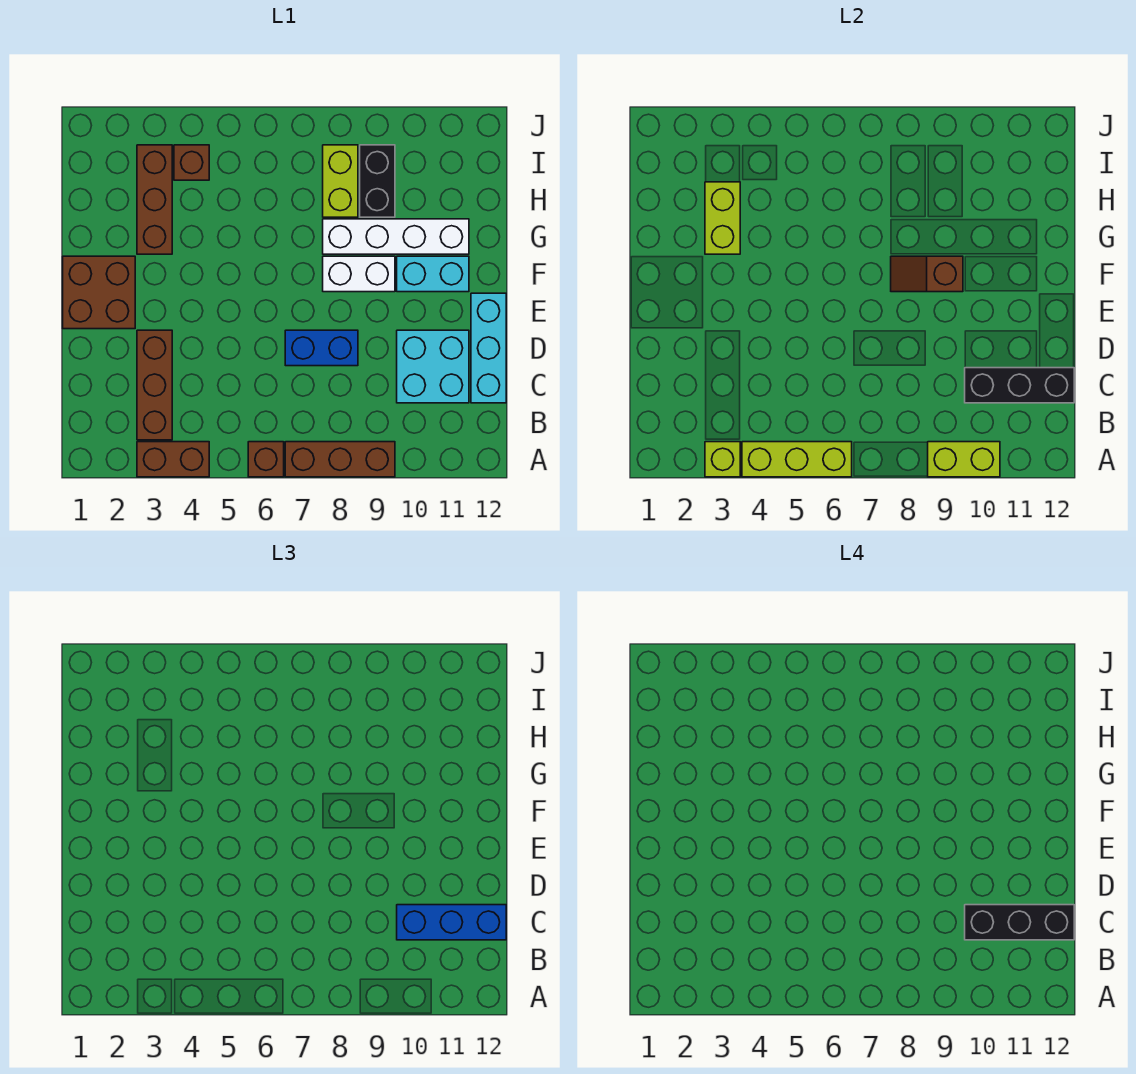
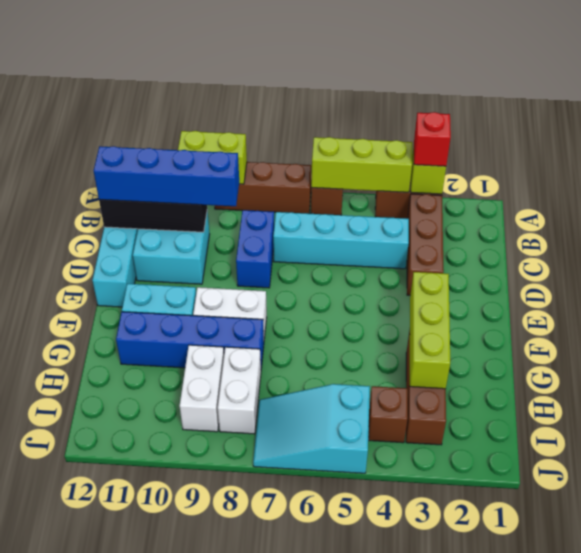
none -> red 1x1 brick [414,112,451,166]
none -> cyan 1x4 brick [273,212,409,269]
blue 1x3 brick [397,905,506,940] -> blue 1x4 brick [94,146,239,206]
black 1x3 brick [965,905,1074,940] -> none
blue 1x2 brick [285,330,358,366] -> blue 1x2 brick turned to [236,210,274,288]
brown 2x2 brick [63,256,135,329] -> none
brown 1x2 slope [891,256,963,292] -> none
lime 1x2 brick [705,182,740,254] -> lime 1x3 brick [410,272,450,389]
white 1x4 brick [323,219,469,254] -> blue 1x4 brick [116,312,264,368]
lime 1x2 brick [323,145,358,217] -> white 1x2 brick [218,347,261,434]
black 1x2 brick [360,145,395,217] -> white 1x2 brick [179,345,224,432]
none -> cyan 2x3 slope [253,384,370,473]

